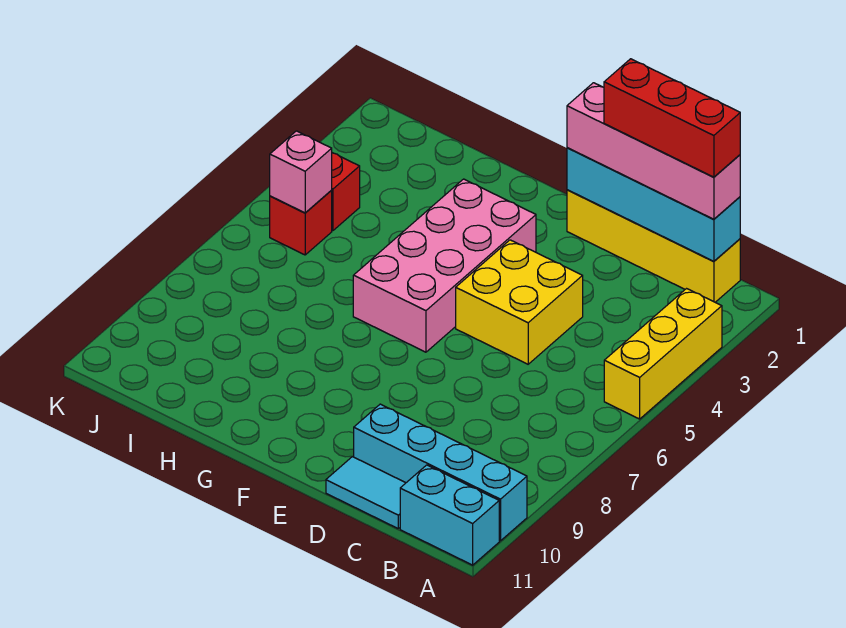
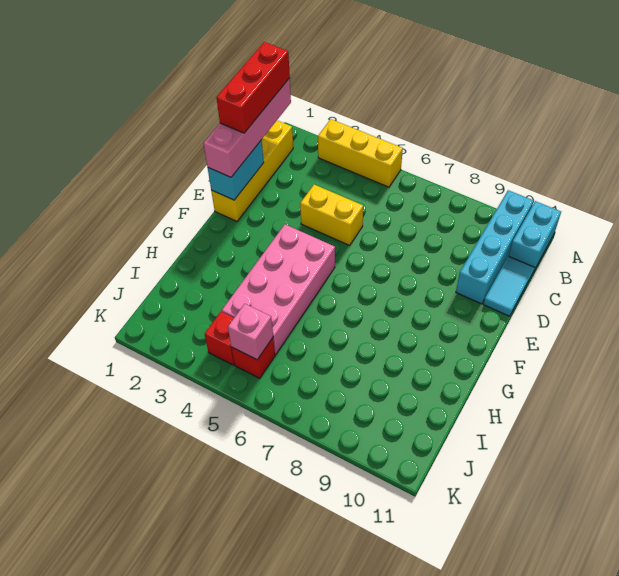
cyan 1x4 brick [567,148,740,262] -> cyan 1x2 brick [208,140,264,200]
yellow 2x2 brick [456,240,583,364] -> yellow 1x2 brick [300,185,363,245]
pink 2x4 brick [353,179,536,352] -> pink 2x4 brick turned to [222,225,335,354]

